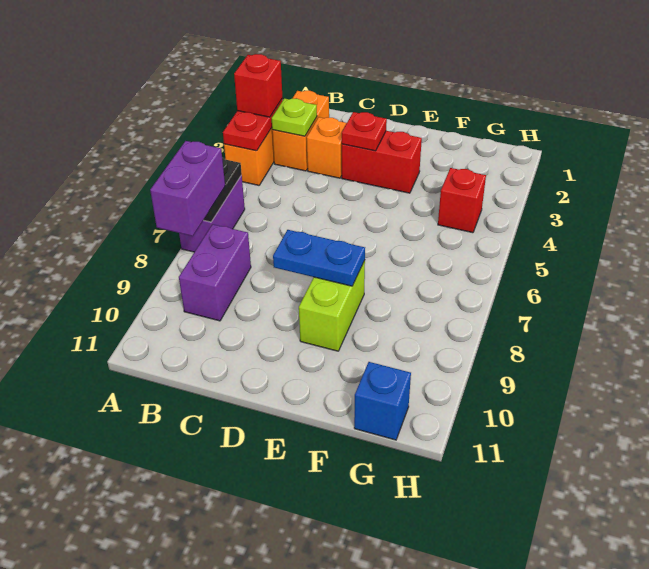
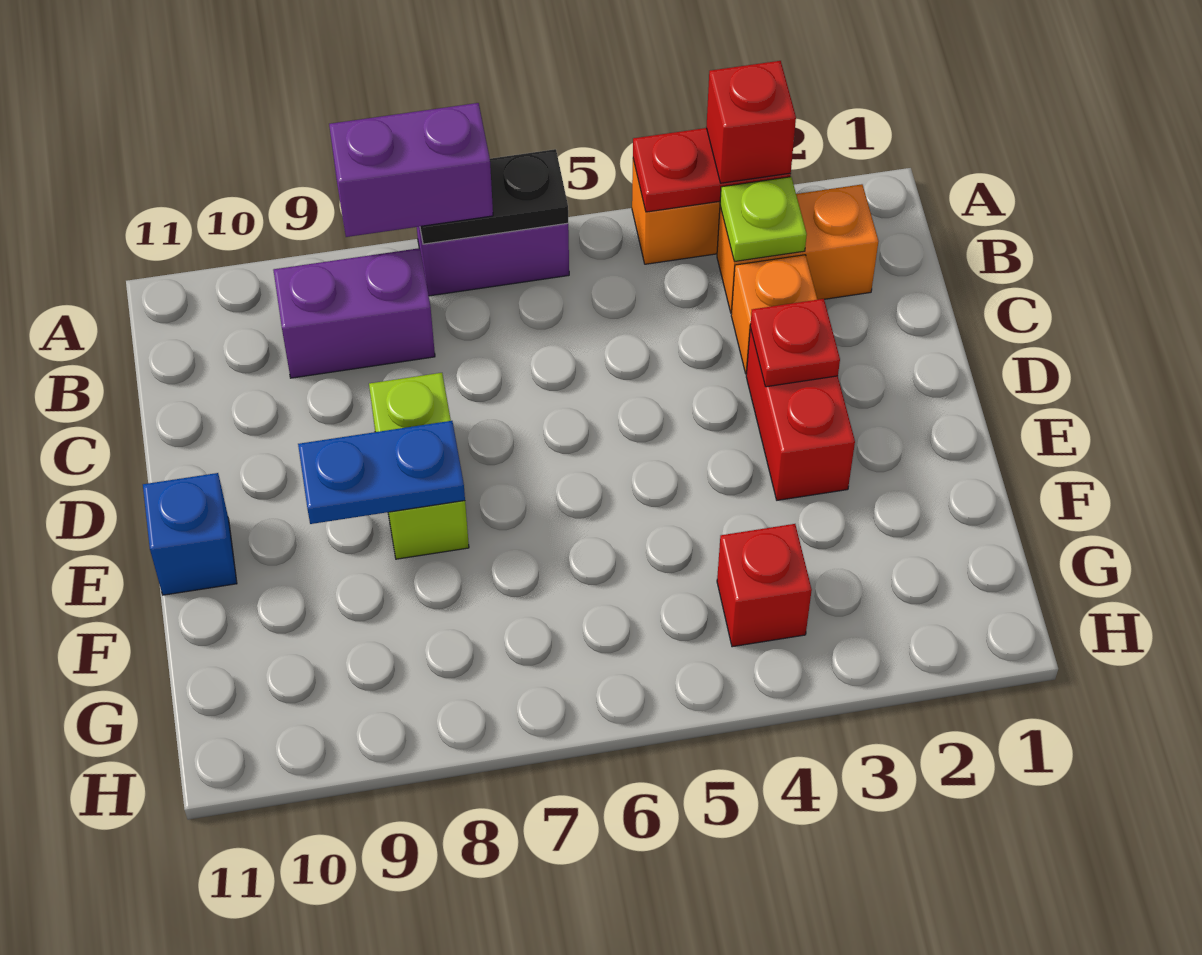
blue 1x2 plate [273,230,365,286] -> blue 1x2 plate turned to [298,421,465,524]
lime 1x2 brick [299,260,365,351] -> lime 1x2 brick turned to [369,373,469,559]
blue 1x1 brick [354,362,411,440] -> blue 1x1 brick moved to [143,473,237,595]

